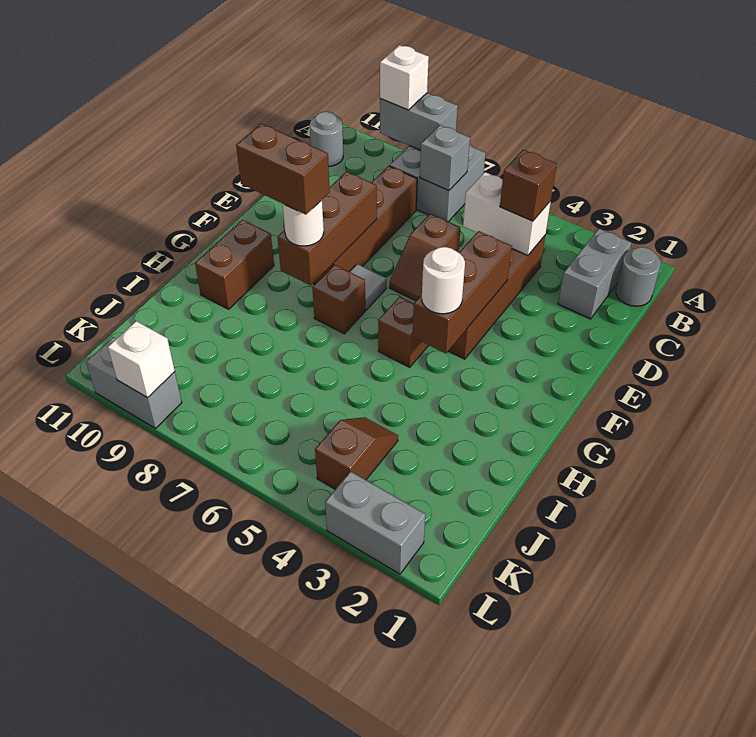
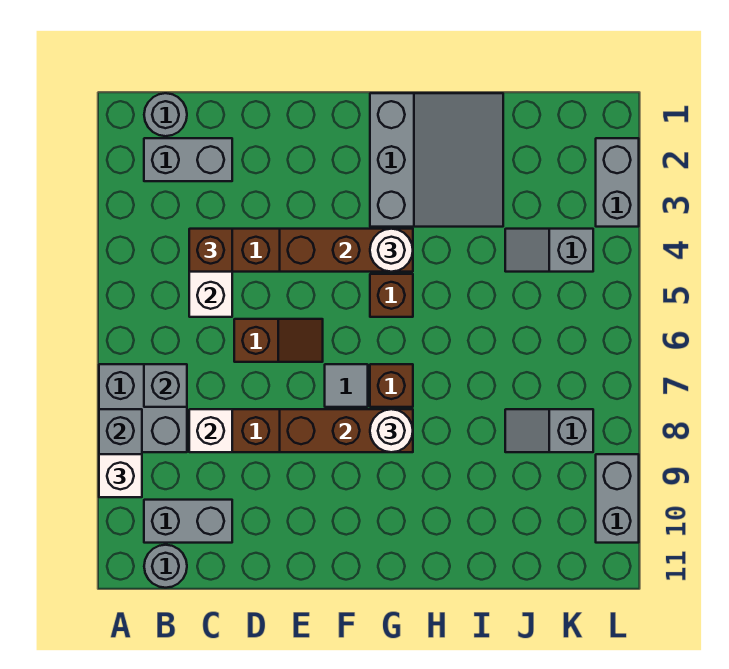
none -> grey 1x2 brick [144,500,232,543]
none -> grey 3x3 slope [370,93,503,227]
brown 1x2 brick [236,124,330,215] -> none
brown 1x2 brick [195,220,274,309] -> none
brown 1x2 slope [315,417,398,489] -> grey 1x2 slope [505,229,593,272]
none -> grey 1x2 slope [505,409,593,452]
white 1x1 brick [108,321,175,398] -> white 1x1 brick moved to [189,409,232,452]

